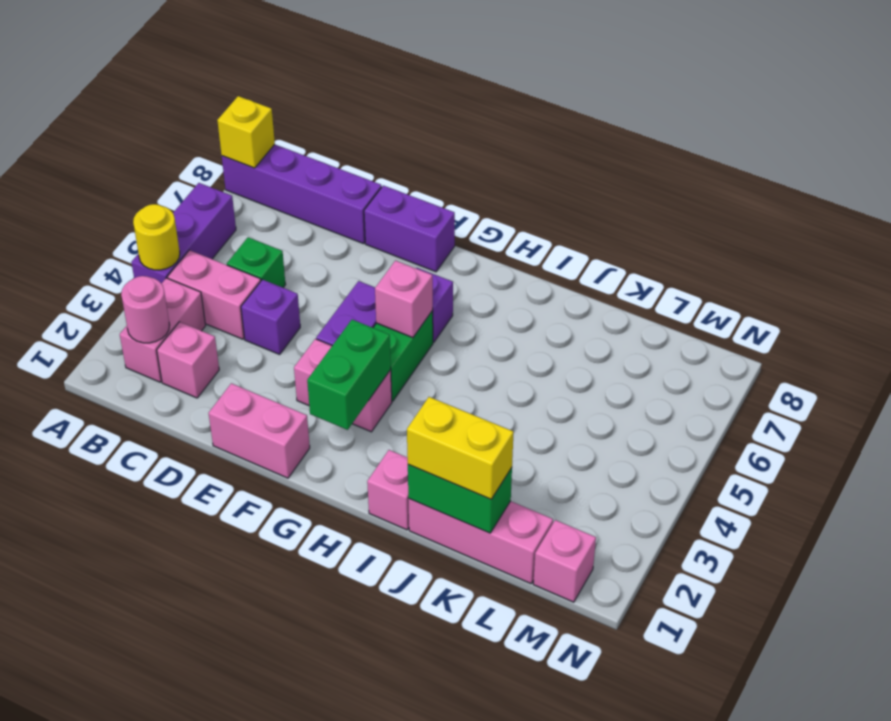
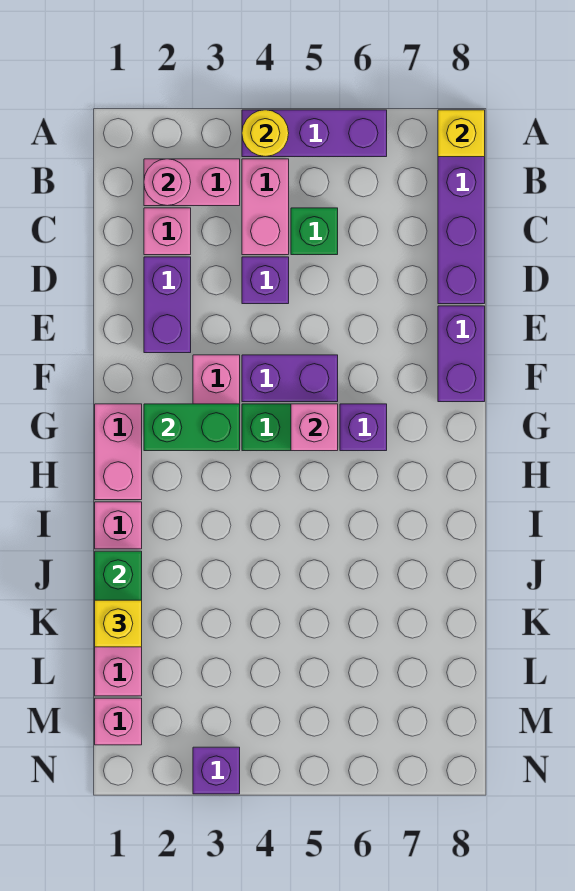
none -> purple 1x2 brick [144,257,191,353]
pink 1x2 brick [209,383,310,478] -> pink 1x2 brick moved to [95,404,142,500]
yellow 1x2 brick [407,397,514,499] -> yellow 1x1 brick [95,600,142,647]
none -> purple 1x1 brick [193,747,240,794]

